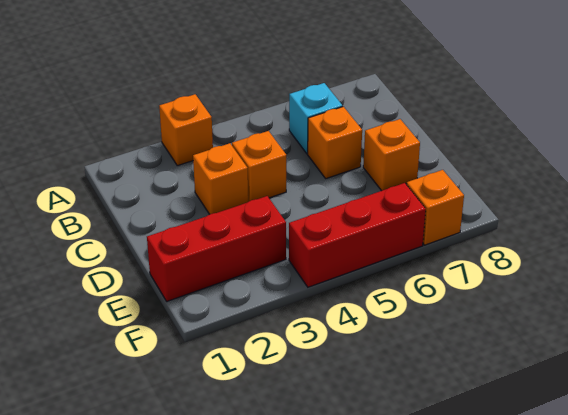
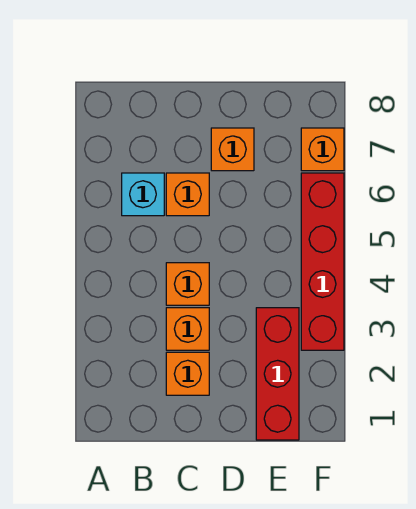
orange 1x1 brick [159,94,213,166] -> orange 1x1 brick moved to [166,352,209,395]
red 1x3 brick [289,183,426,287] -> red 1x4 brick [301,173,344,350]

